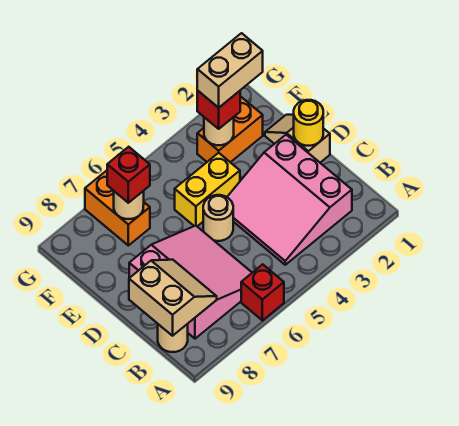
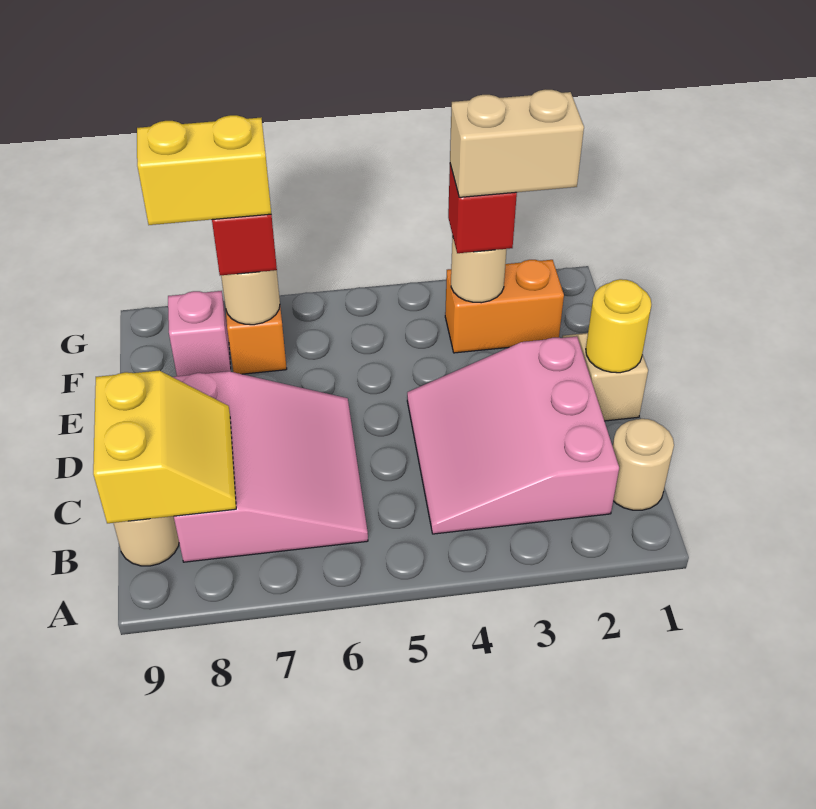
red 1x1 brick [241,264,284,320] -> none
tan 2x2 slope [129,260,217,336] -> yellow 2x2 slope [93,371,236,523]
tan 1x1 round brick [203,195,233,241] -> tan 1x1 round brick moved to [613,419,674,510]
yellow 1x2 brick [175,153,240,226] -> yellow 1x2 brick moved to [137,115,271,225]
none -> pink 1x1 brick [168,291,231,376]

